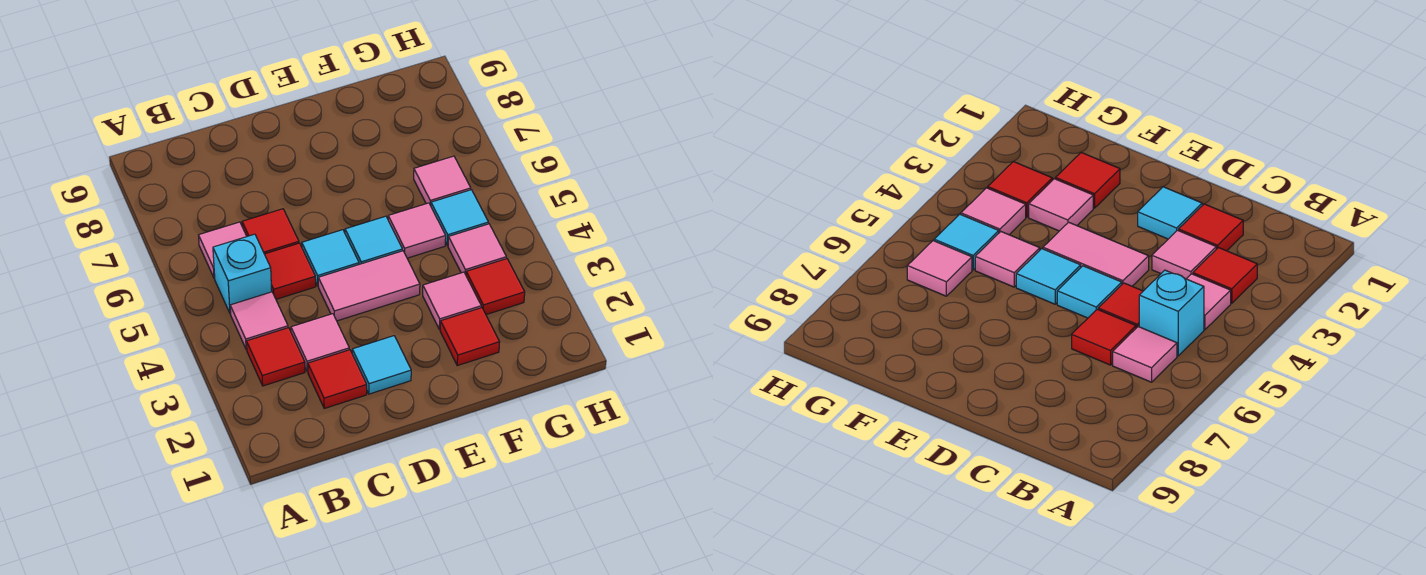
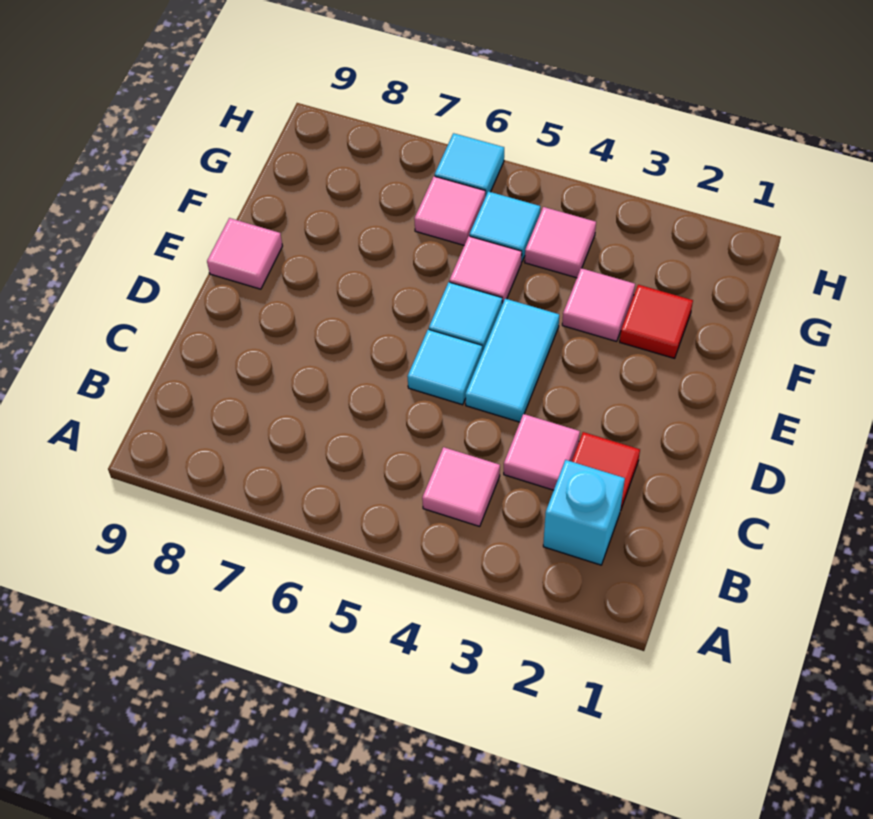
red 1x1 tile [247,328,305,386] -> none
cyan 1x1 brick [213,234,272,314] -> cyan 1x1 brick moved to [543,460,625,565]
pink 1x1 tile [199,222,247,278] -> pink 1x1 tile moved to [207,218,282,289]
red 1x1 tile [265,243,316,299] -> none
red 1x1 tile [242,209,299,254] -> none
cyan 1x1 tile [352,336,411,394] -> cyan 1x1 tile moved to [435,133,504,197]
pink 1x2 tile [318,251,420,321] -> cyan 1x2 tile [465,299,559,422]
red 1x1 tile [466,259,525,315] -> none

